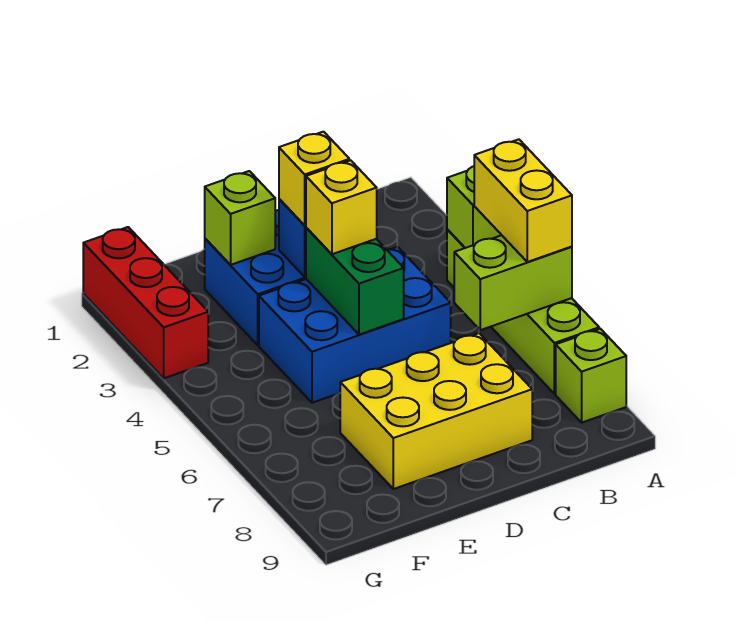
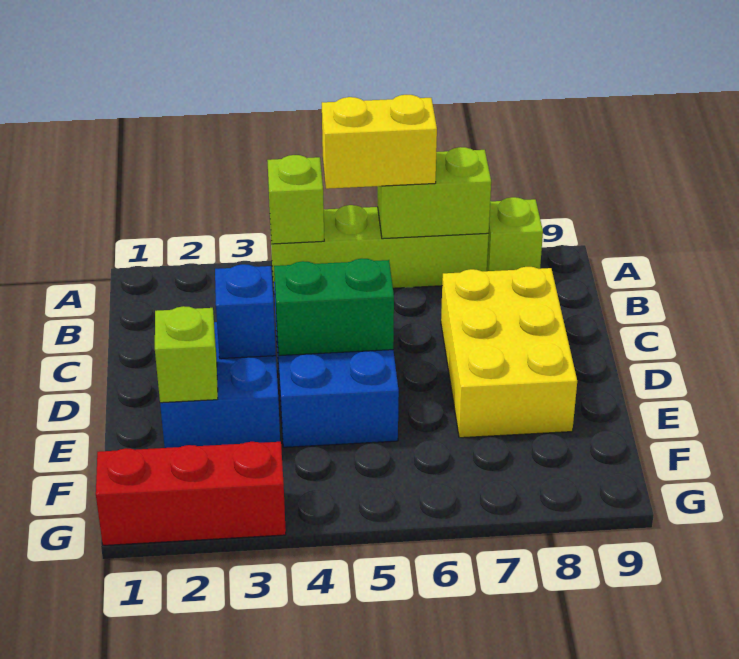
lime 1x2 brick [454,235,572,330] -> lime 1x2 brick turned to [378,147,491,239]
yellow 1x1 brick [279,132,349,225] -> none
yellow 1x1 brick [306,160,377,254] -> none

